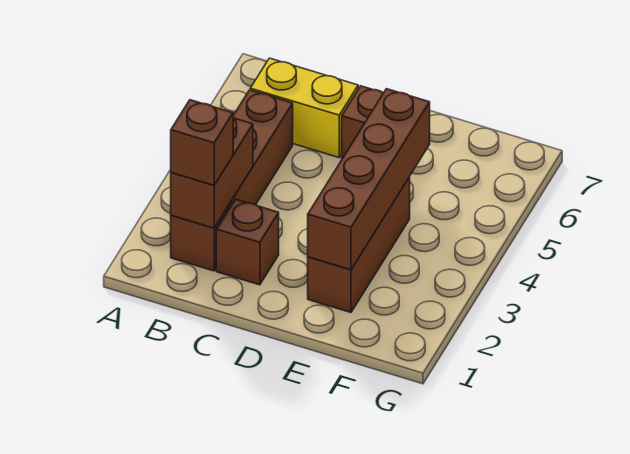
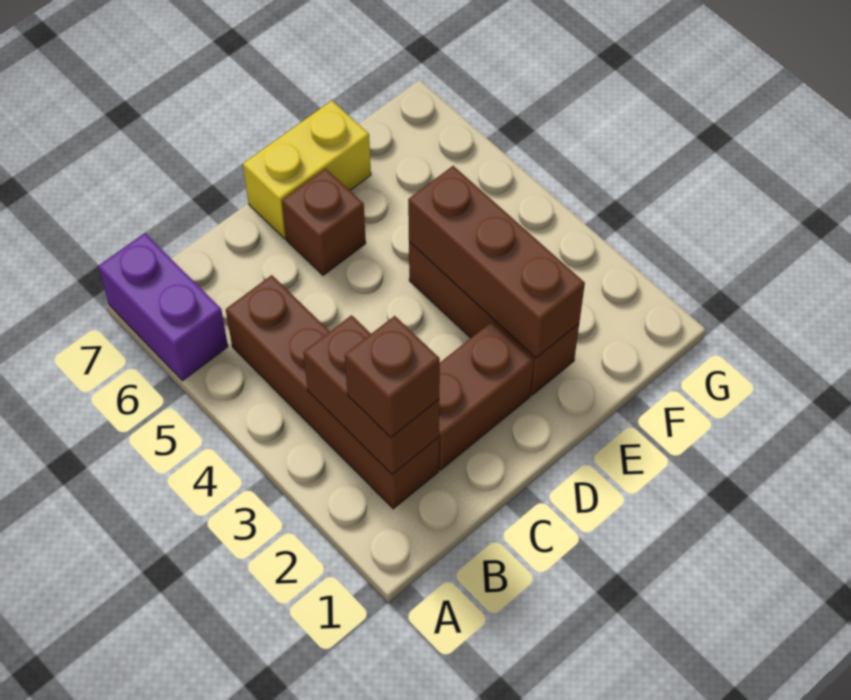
none -> purple 1x2 brick [98,233,228,381]
yellow 1x2 brick [250,58,358,158] -> yellow 1x2 brick moved to [243,101,371,239]
brown 1x1 brick [216,199,279,285] -> brown 1x2 brick [438,322,533,470]
brown 1x4 brick [308,89,430,270] -> brown 1x3 brick [408,166,585,358]

